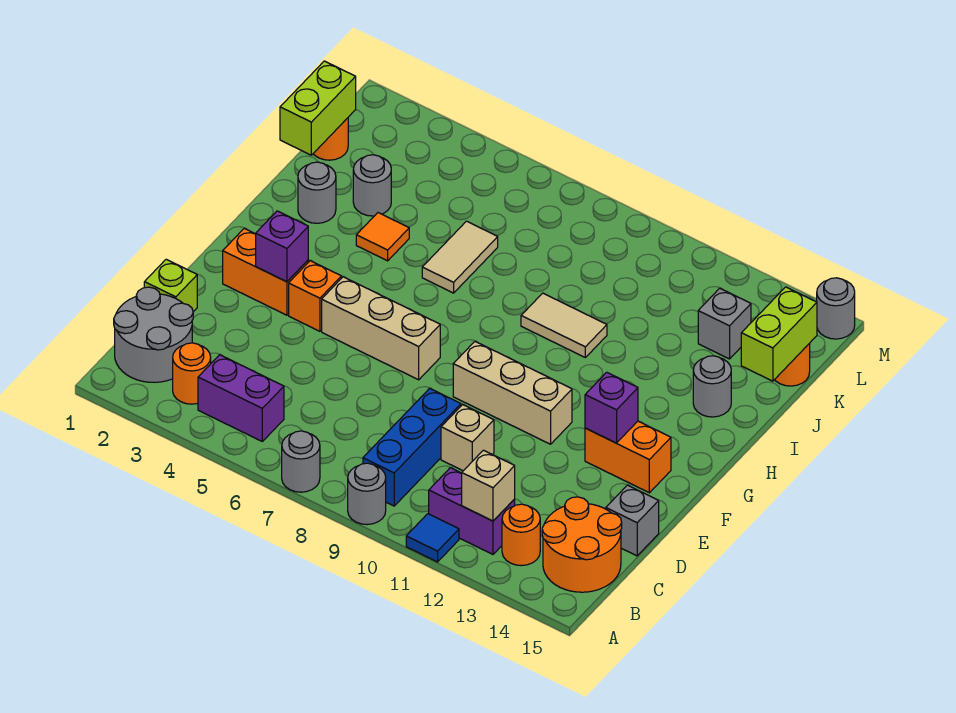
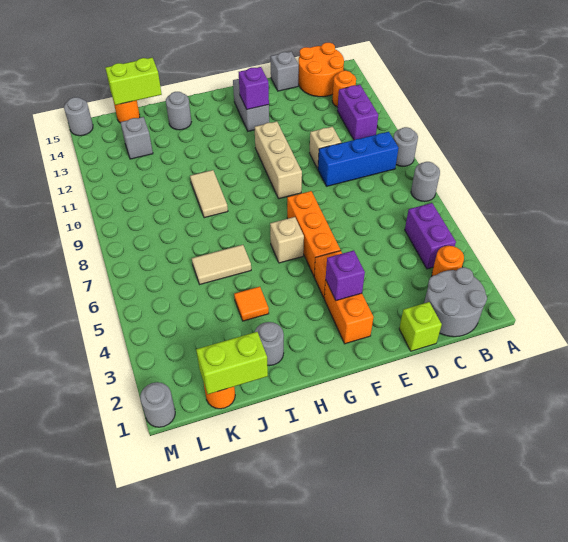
blue 1x1 tile [406,514,459,562] -> none
tan 1x1 brick [462,450,515,521] -> tan 1x1 brick moved to [270,217,304,263]
tan 1x3 brick [322,277,440,380] -> orange 1x3 brick [287,191,340,276]
orange 1x2 brick [585,421,671,493] -> grey 1x2 brick [233,79,269,131]
grey 1x1 round brick [353,155,391,216] -> grey 1x1 round brick moved to [140,382,175,427]

